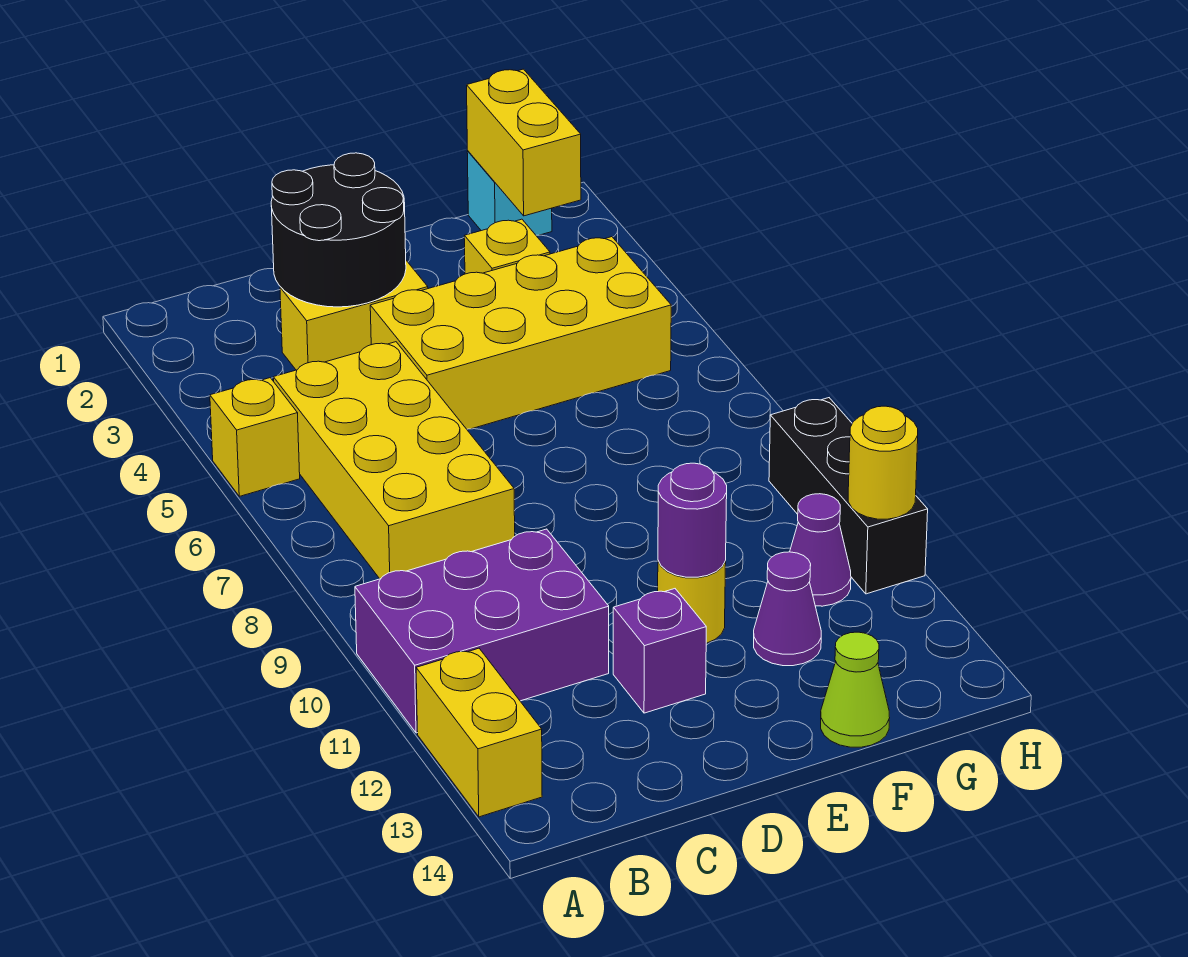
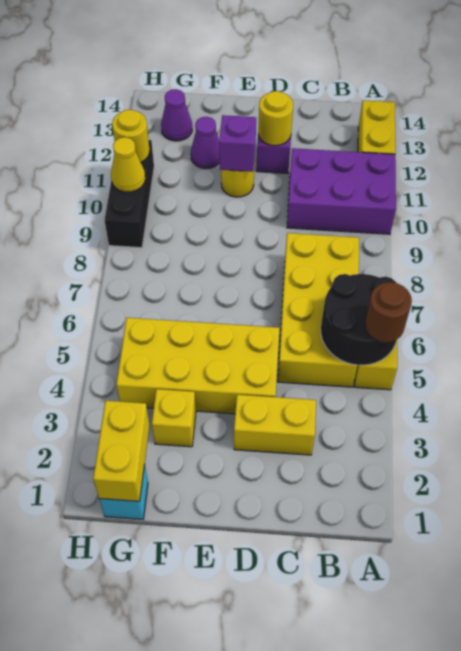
none -> brown 1x1 round brick [365,282,412,342]
black 2x2 round brick [271,153,406,307] -> black 2x2 round brick moved to [321,274,396,365]
none -> yellow 1x1 round brick [258,91,293,146]
purple 1x1 round brick [658,463,727,577] -> purple 1x1 brick [219,115,256,172]
lime 1x1 cone [821,632,890,747] -> none
purple 1x1 cone [790,494,851,606] -> purple 1x1 cone moved to [161,89,192,141]
none -> yellow 1x1 cone [111,137,145,192]

